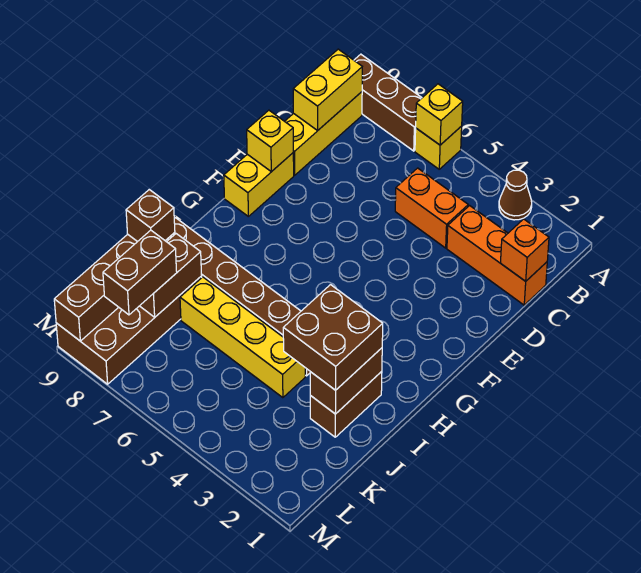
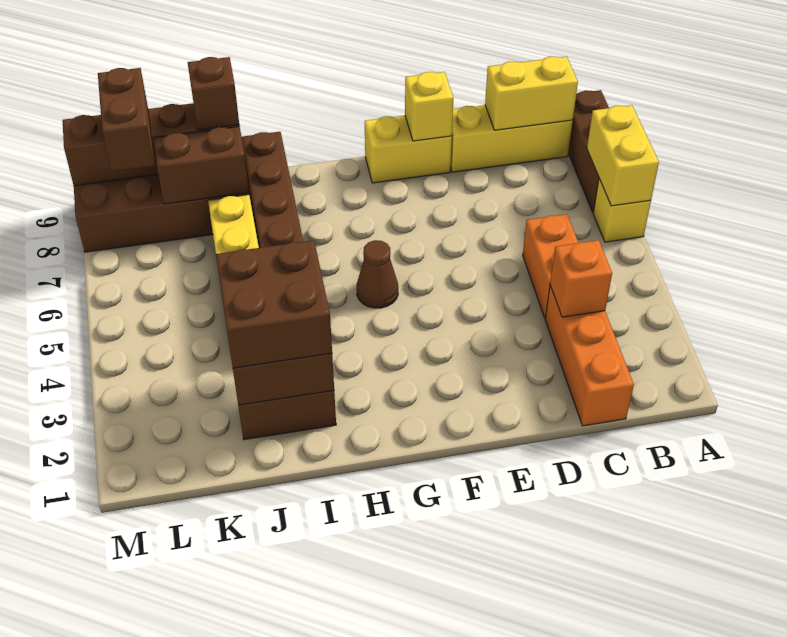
brown 1x1 cone [499,170,532,220] -> brown 1x1 cone moved to [357,240,398,308]
yellow 1x1 brick [416,84,463,145] -> yellow 1x2 brick [587,105,659,206]
orange 1x1 brick [501,219,549,281] -> orange 1x1 brick moved to [550,240,612,317]
brown 1x2 brick [103,230,177,315] -> brown 1x2 brick turned to [98,68,155,171]

